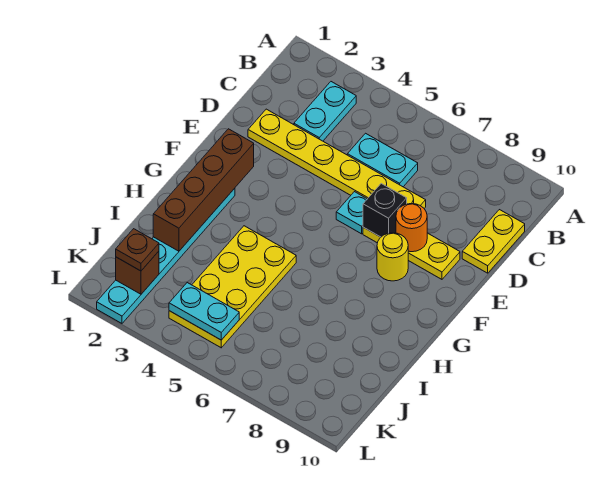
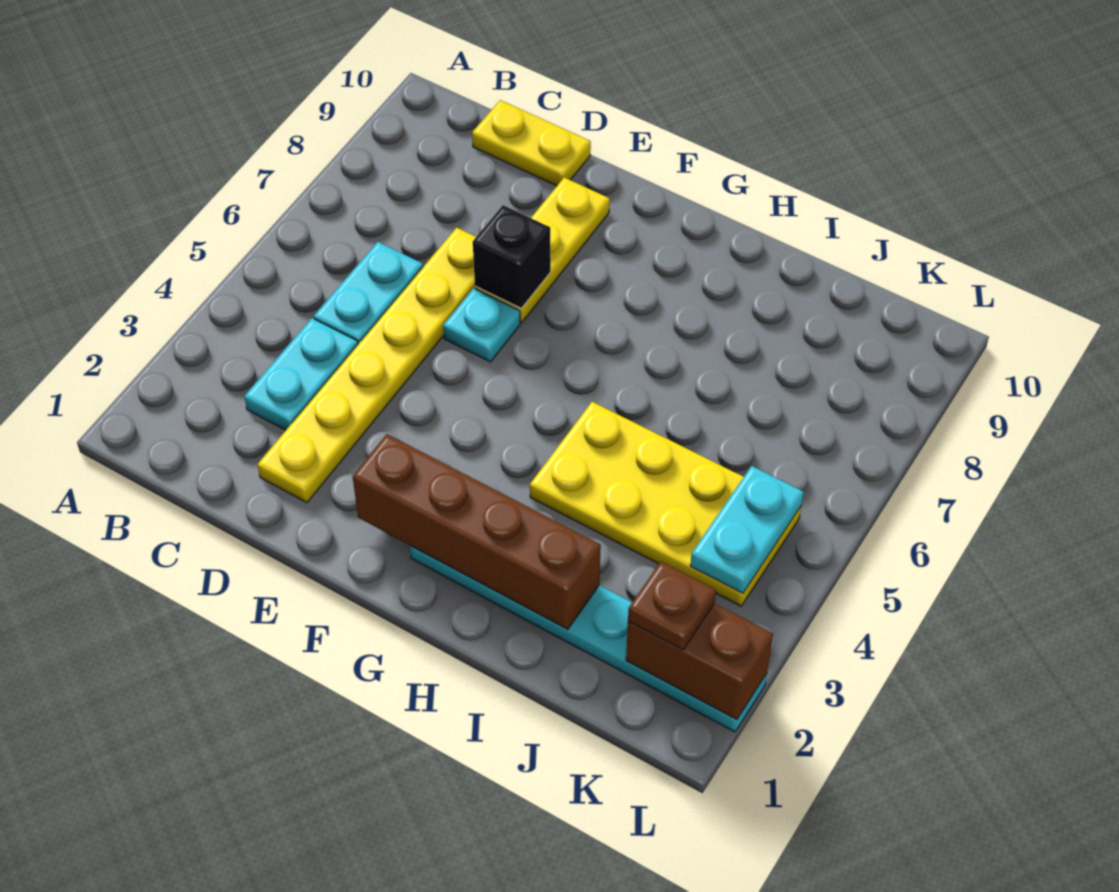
cyan 1x2 plate [294,82,356,141] -> cyan 1x2 plate turned to [244,318,358,430]
orange 1x1 round brick [396,204,427,252] -> none
yellow 1x1 round brick [377,233,408,281] -> none
brown 1x1 brick [116,251,159,294] -> brown 1x2 brick [626,604,773,720]

